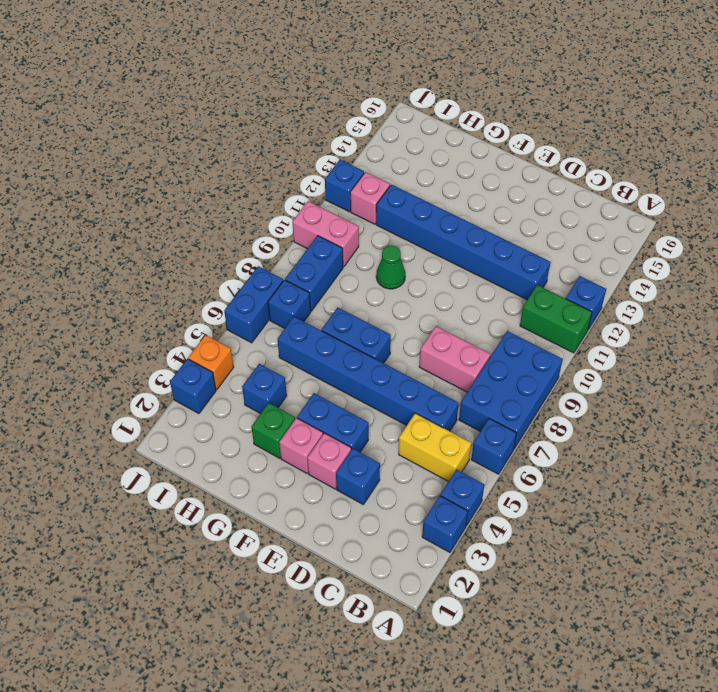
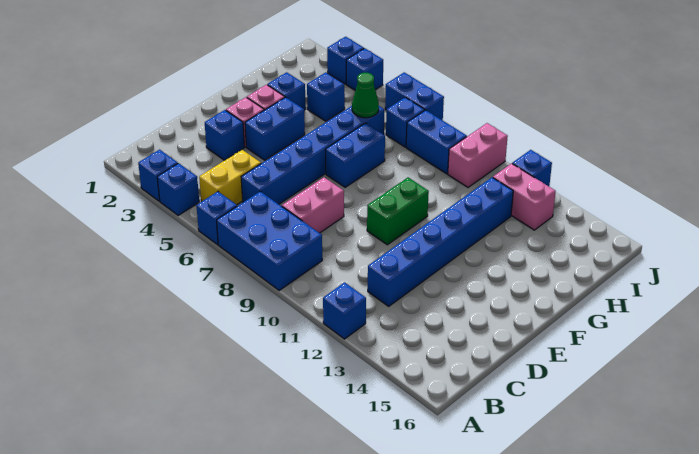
green 1x2 brick [520,285,592,353] -> green 1x2 brick moved to [367,177,429,245]
green 1x1 brick [252,403,295,458] -> blue 1x1 brick [267,72,306,110]
green 1x1 cone [376,245,405,289] -> green 1x1 cone moved to [352,73,379,118]
pink 1x1 brick [350,172,390,224] -> pink 1x2 brick [493,163,556,230]
orange 1x1 brick [188,335,234,390] -> blue 1x1 brick [346,48,383,90]

